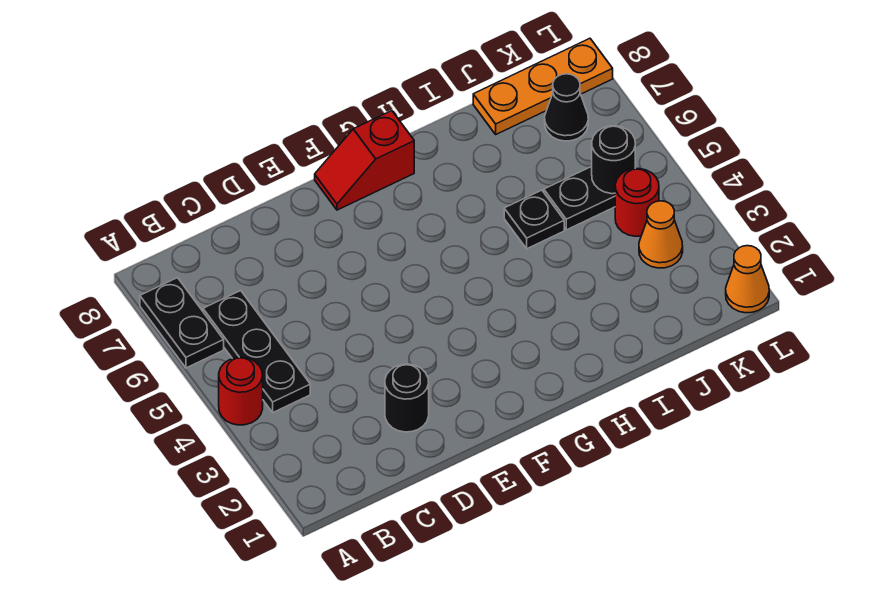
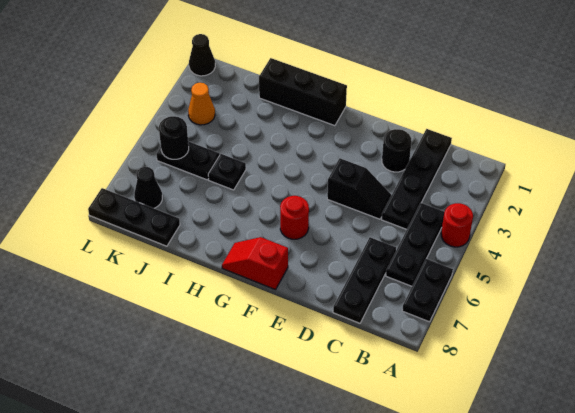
none -> black 1x4 plate [382,129,452,229]
none -> black 1x3 plate [333,237,396,323]
none -> black 1x2 slope [327,158,391,219]
red 1x2 slope [315,111,414,210] -> red 1x2 slope turned to [222,237,288,290]
none -> black 1x3 brick [259,58,347,126]
orange 1x3 plate [473,38,613,134] -> black 1x3 plate [88,188,180,246]
red 1x1 round brick [615,169,659,236] -> red 1x1 round brick moved to [280,196,309,239]
orange 1x1 cone [726,246,769,313] -> black 1x1 cone [189,34,215,76]

